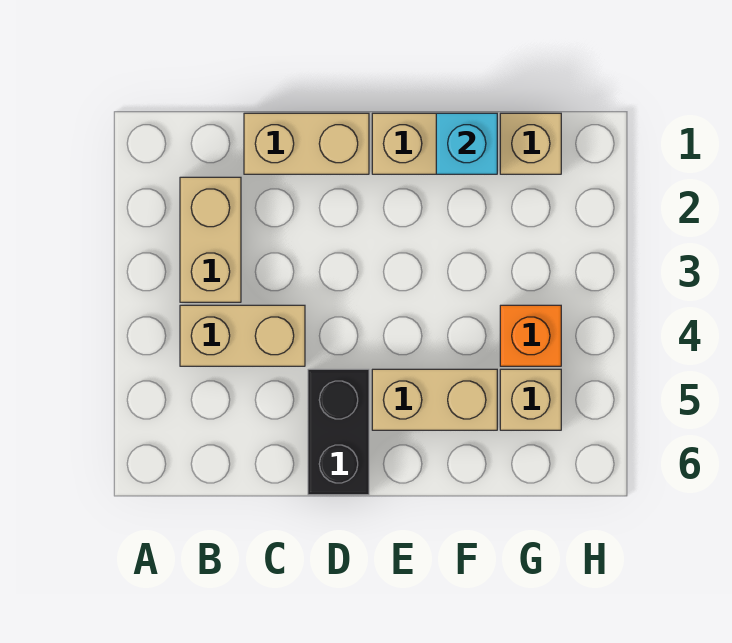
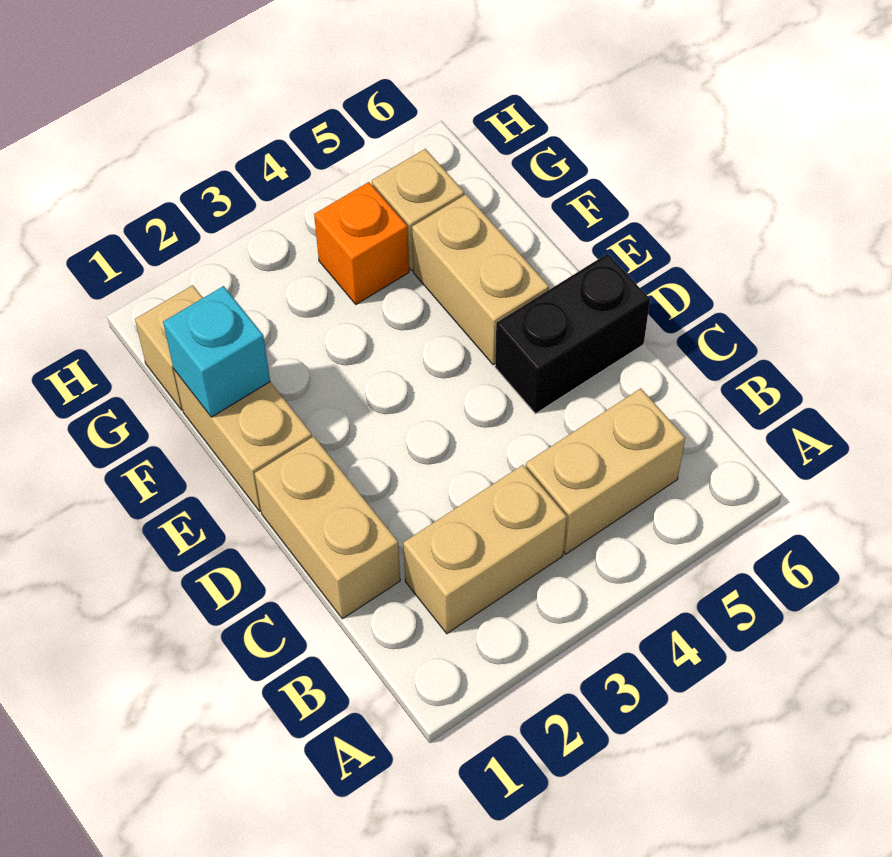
tan 1x2 brick [180,305,305,366] -> tan 1x2 brick turned to [526,388,685,554]

